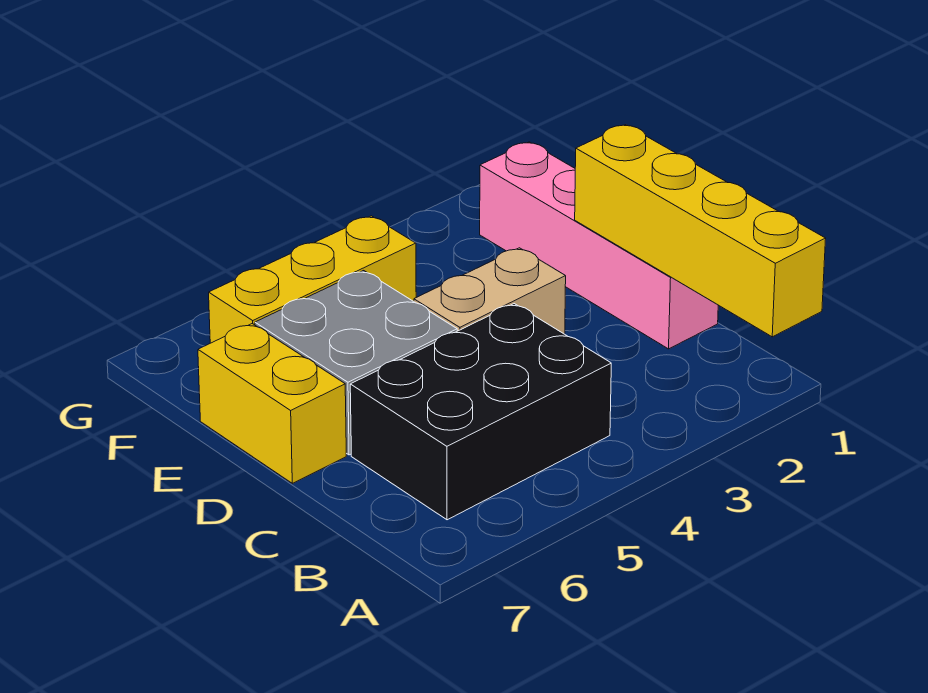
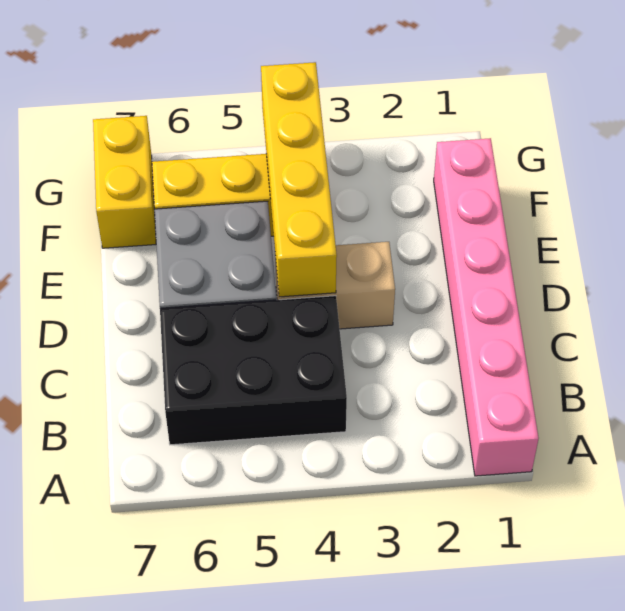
yellow 1x4 brick [575,125,826,337] -> yellow 1x4 brick moved to [261,62,337,297]
pink 1x4 brick [480,142,718,349] -> pink 1x6 brick [434,138,539,476]
yellow 1x2 brick [198,324,346,483] -> yellow 1x2 brick moved to [93,116,156,248]

